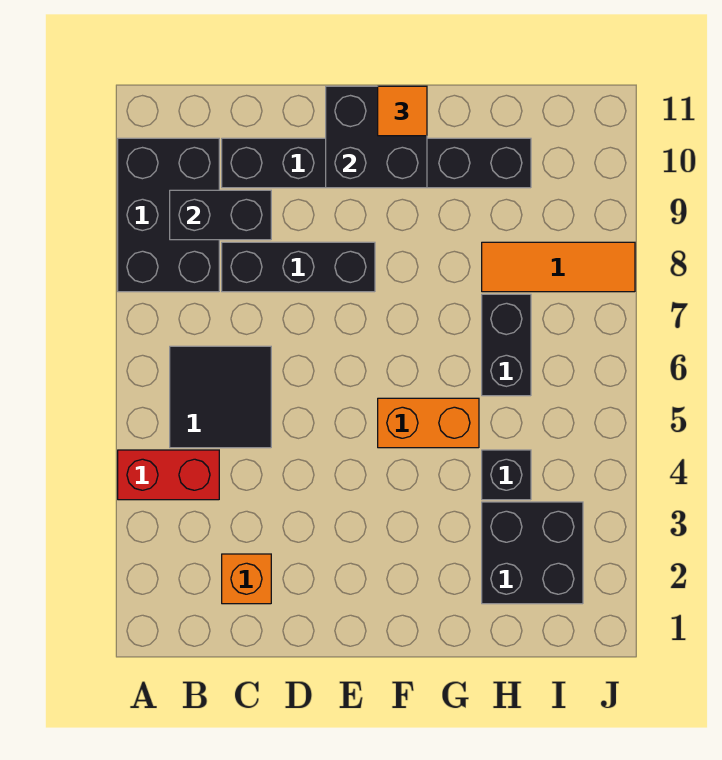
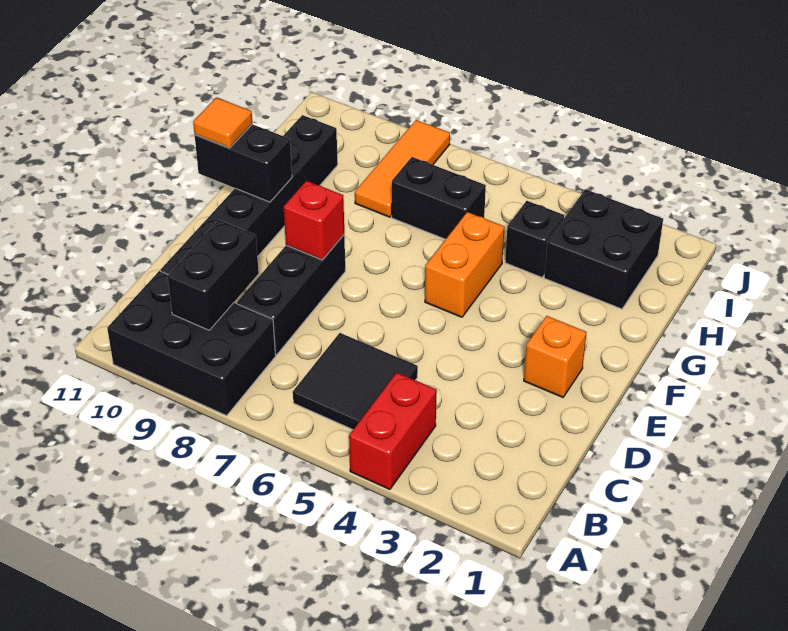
orange 1x1 brick [222,554,271,604] -> orange 1x1 brick moved to [524,316,587,397]
none -> red 1x1 brick [284,181,344,260]
black 2x2 brick [326,86,427,188] -> black 1x2 brick [195,124,292,202]

